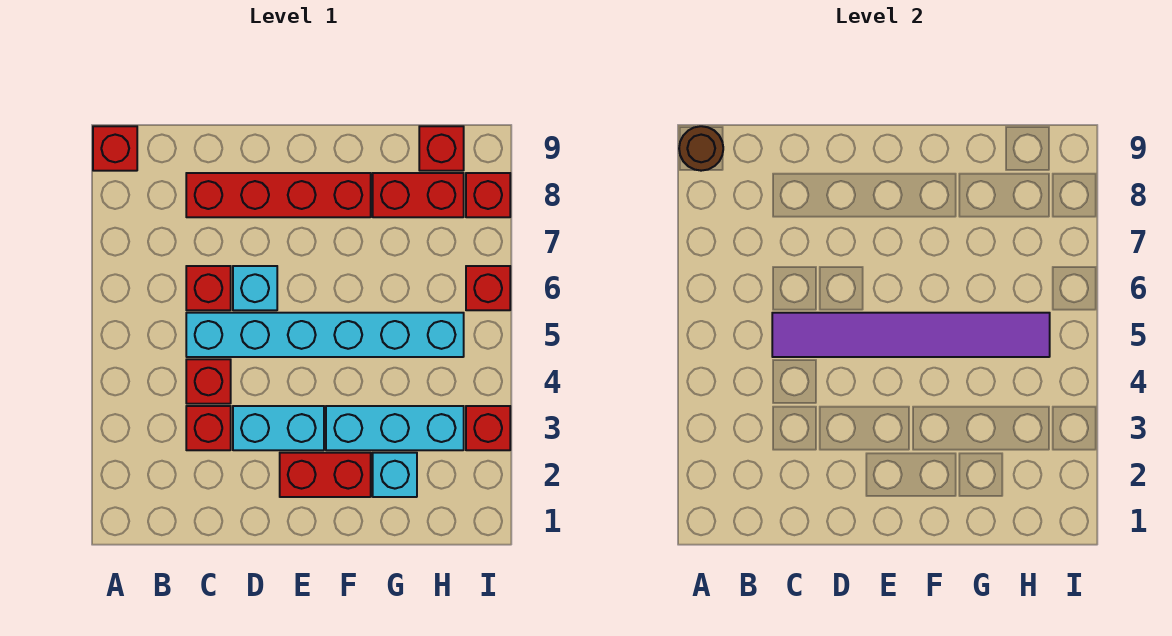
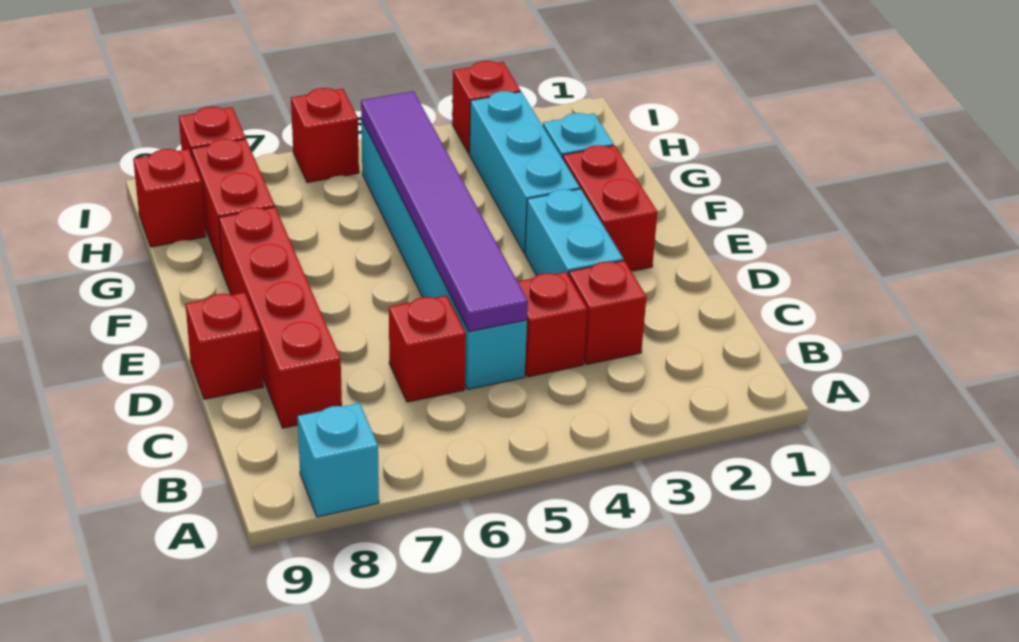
red 1x1 brick [93,126,137,171] -> red 1x1 brick moved to [186,292,263,399]
brown 1x1 round brick [679,126,723,171] -> none
cyan 1x1 brick [233,266,277,310] -> cyan 1x1 brick moved to [297,403,379,517]

